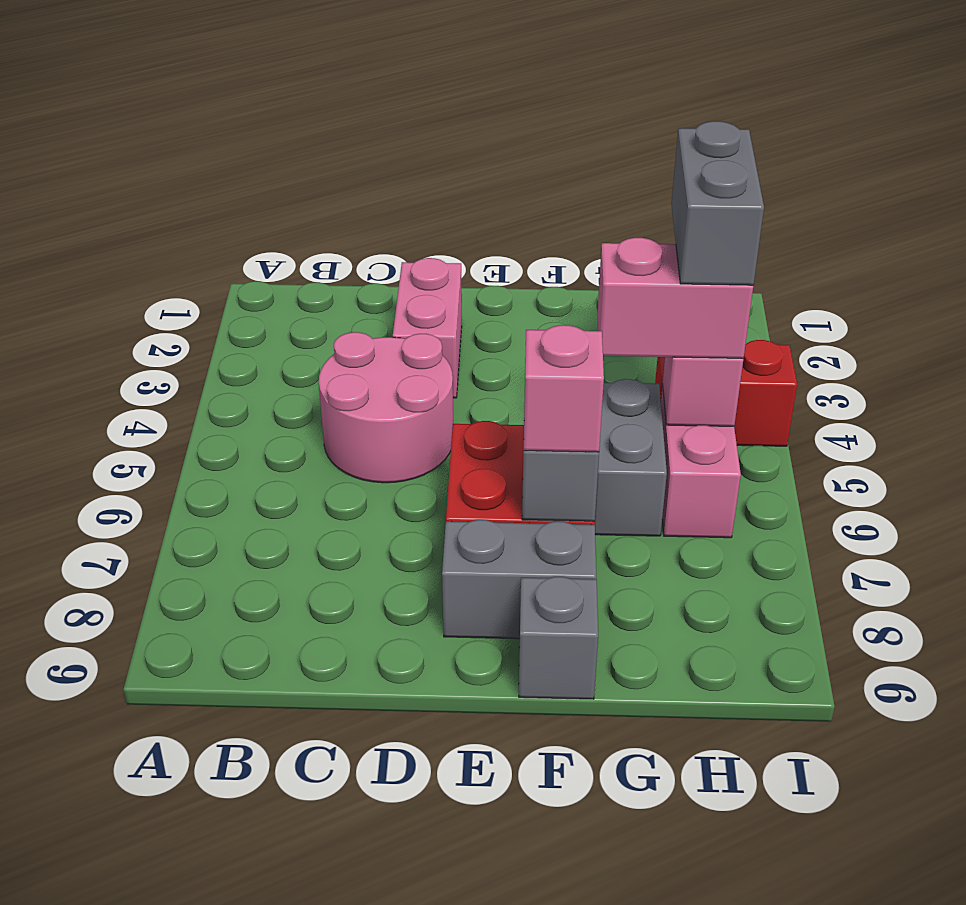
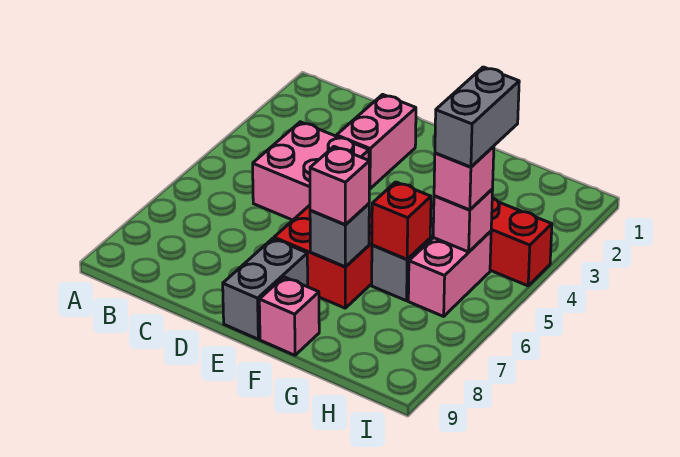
pink 2x2 round brick [319,332,453,483] -> pink 2x2 brick [253,122,369,220]
grey 1x2 brick [442,520,596,639] -> grey 1x2 brick turned to [223,239,308,339]
grey 1x1 brick [519,577,598,699] -> pink 1x1 brick [259,277,319,355]
pink 1x2 brick [597,238,753,358] -> pink 1x1 brick [434,146,494,210]
none -> red 1x1 brick [372,182,431,259]

